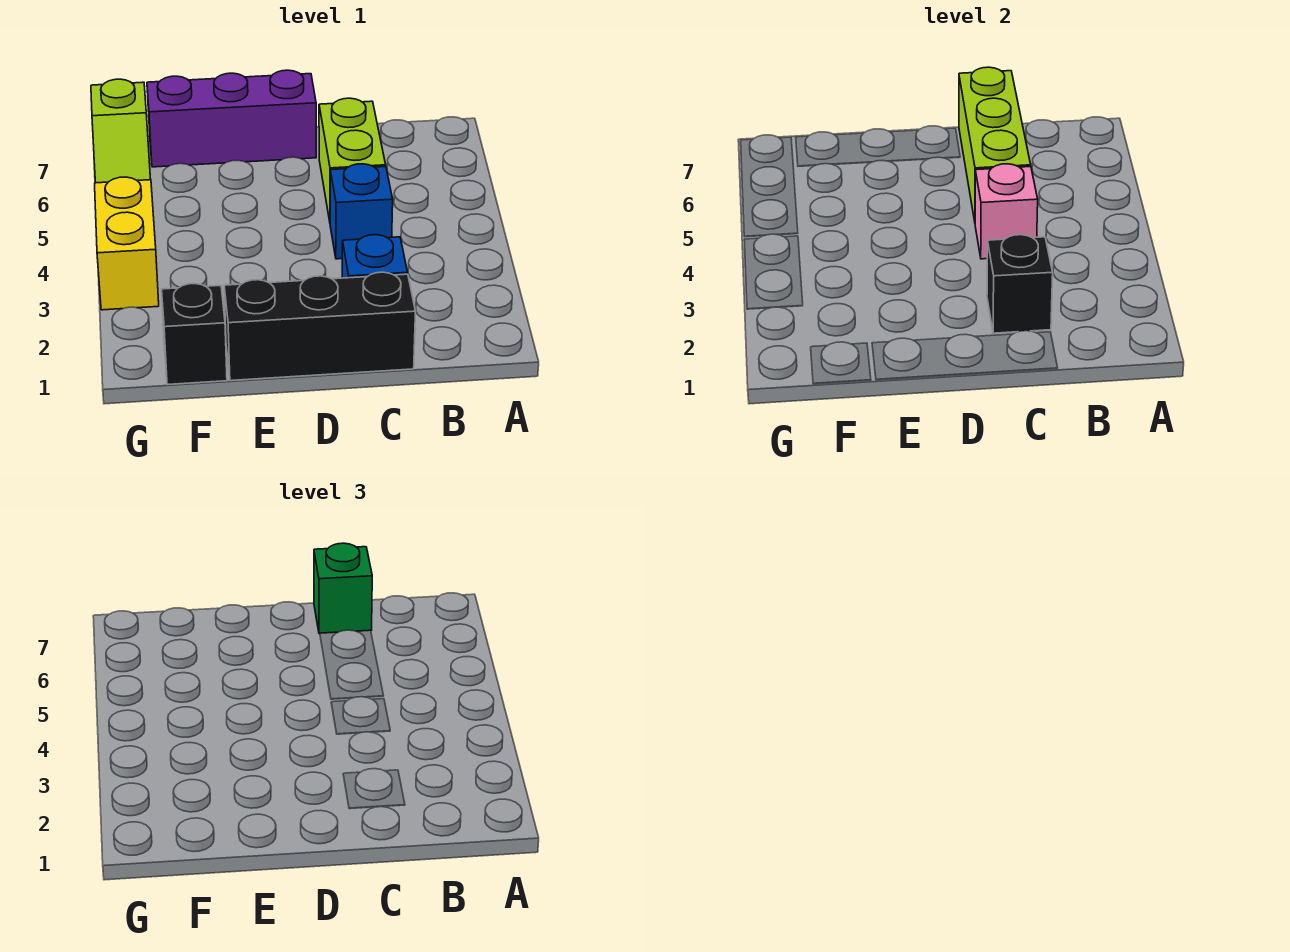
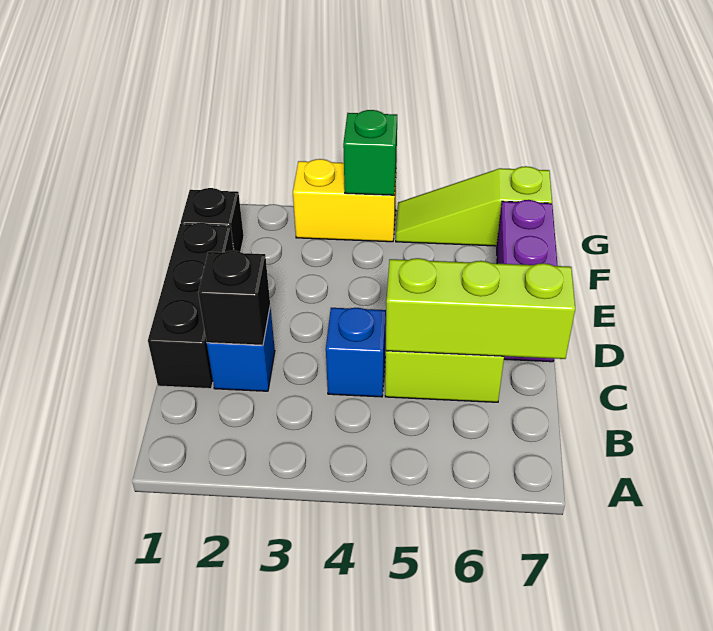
pink 1x1 brick [975,164,1038,259] -> none
green 1x1 brick [314,543,372,634] -> green 1x1 brick moved to [343,110,397,195]

